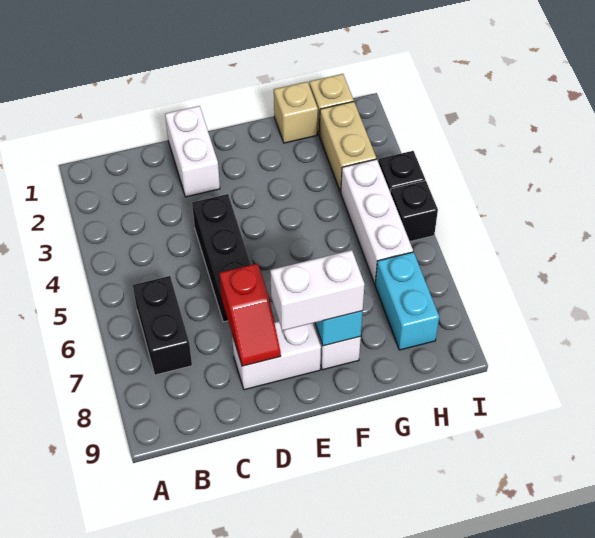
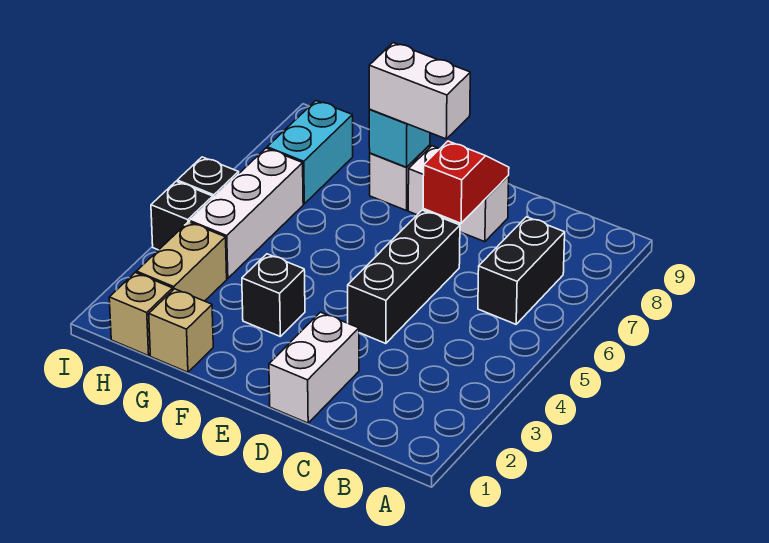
none -> black 1x1 brick [242,254,305,336]

